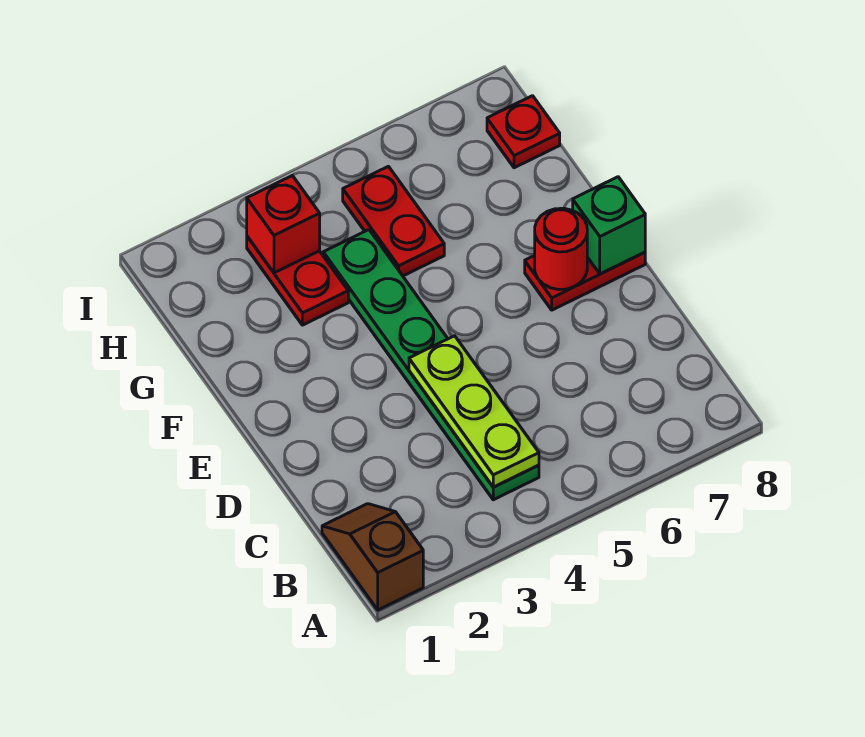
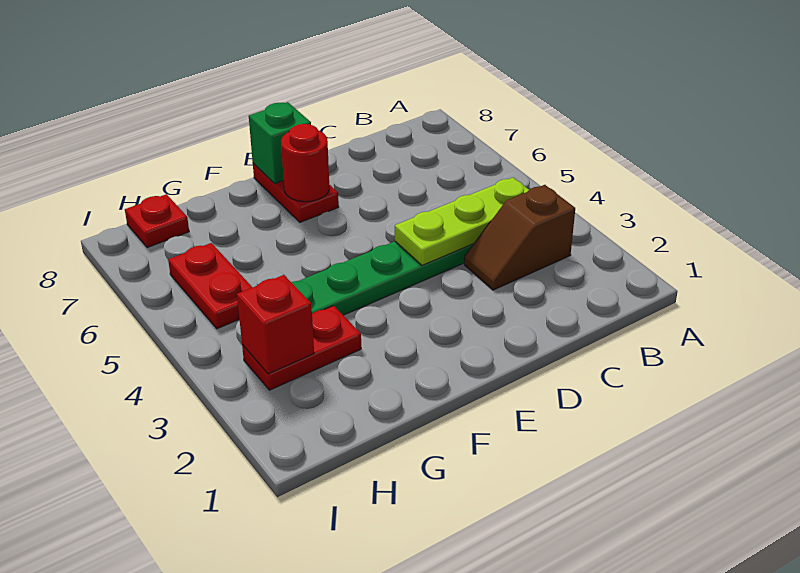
brown 1x2 slope [322,504,423,610] -> brown 1x2 slope moved to [464,185,575,290]
red 1x2 plate [343,166,444,276] -> red 1x2 plate turned to [168,243,252,329]

